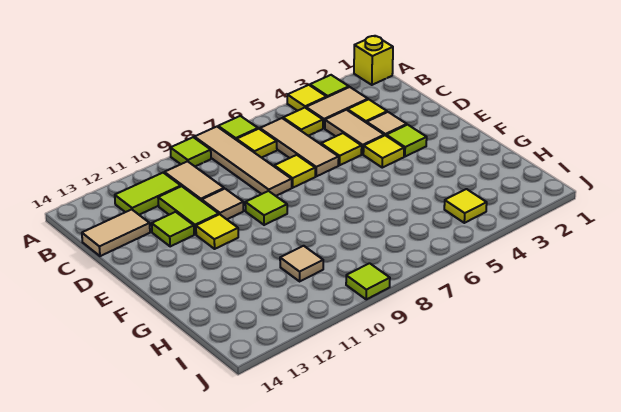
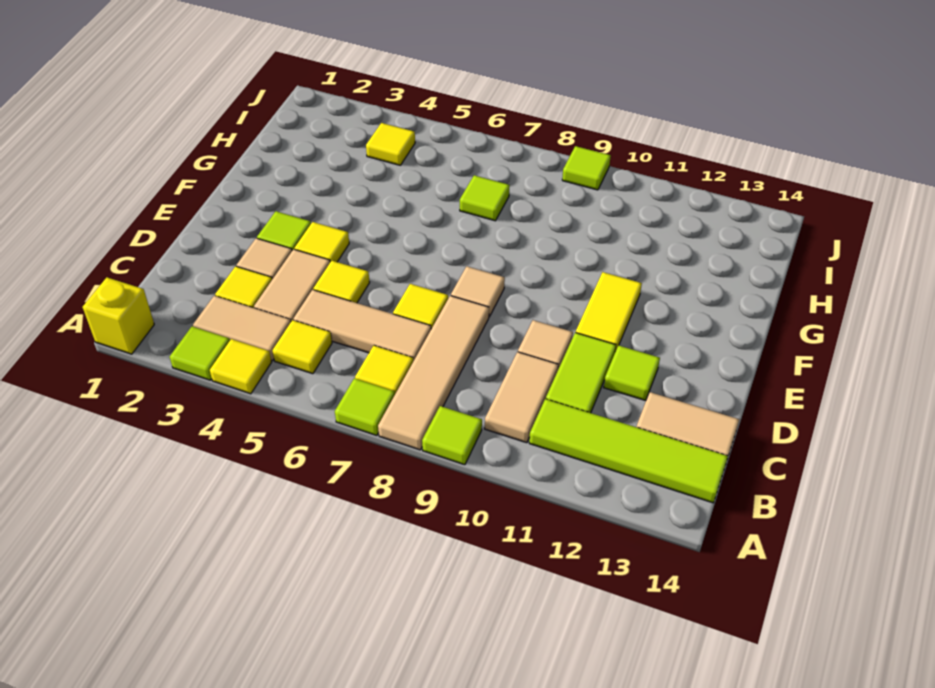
tan 1x3 tile [260,118,339,176] -> tan 1x3 tile turned to [293,290,431,361]
lime 1x2 tile [115,173,181,215] -> lime 1x4 tile [529,399,728,503]
lime 1x1 tile [245,191,287,225] -> lime 1x1 tile moved to [460,175,510,221]
yellow 1x1 tile [196,214,238,249] -> yellow 1x2 tile [576,272,642,352]
tan 1x1 tile [280,246,323,281] -> tan 1x1 tile moved to [451,266,505,317]

